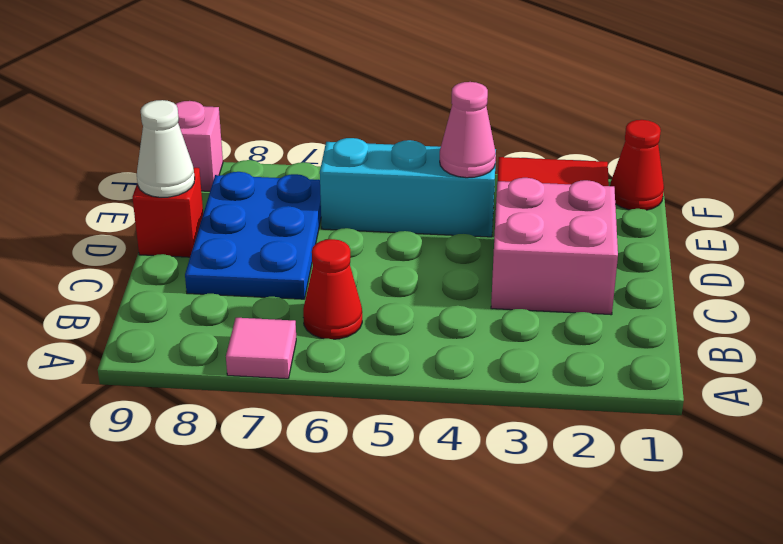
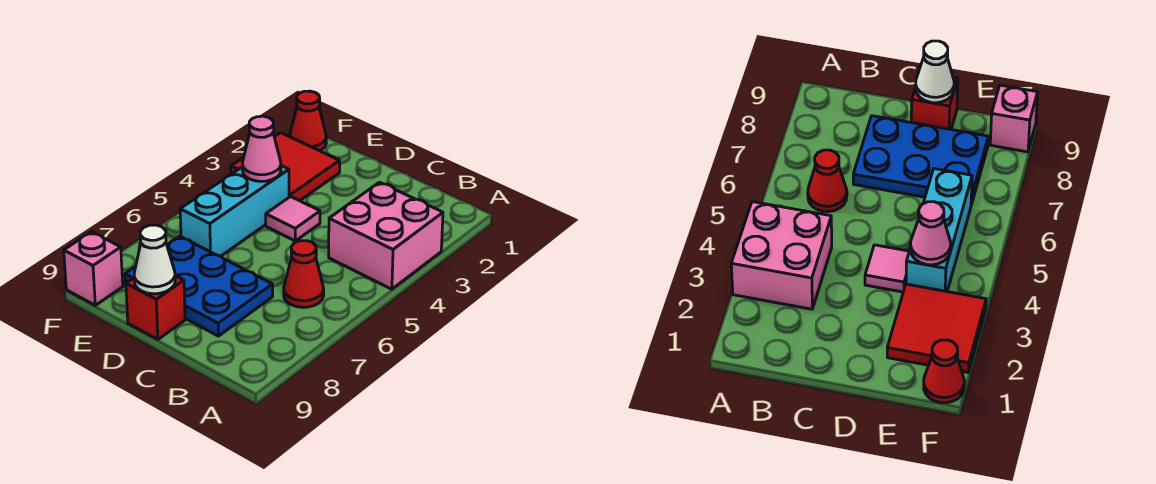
pink 1x1 tile [226,318,296,379] -> pink 1x1 tile moved to [266,196,320,241]
pink 2x2 brick [491,178,618,315] -> pink 2x2 brick moved to [329,182,443,289]

